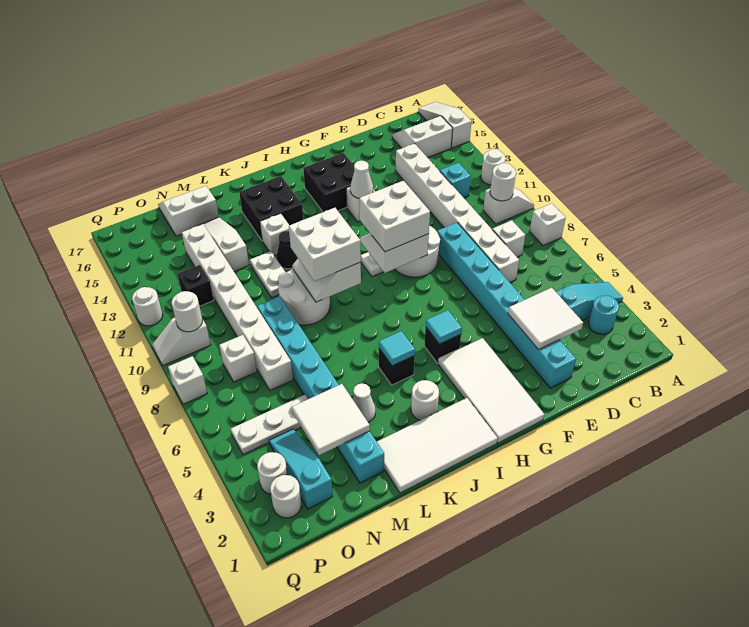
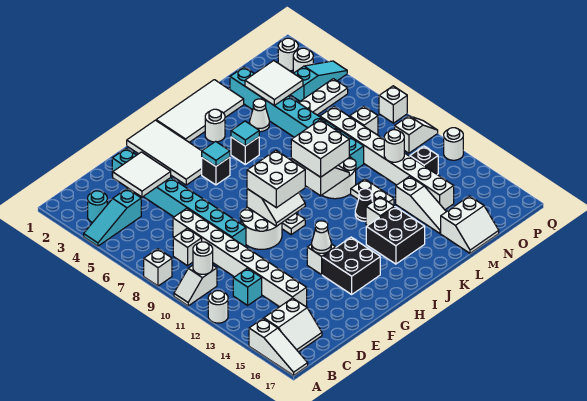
cyan 1x3 slope [269,429,333,509] -> cyan 1x3 slope turned to [291,61,347,101]
white 1x1 round brick [172,291,202,332] -> white 1x1 round brick moved to [384,130,404,162]

